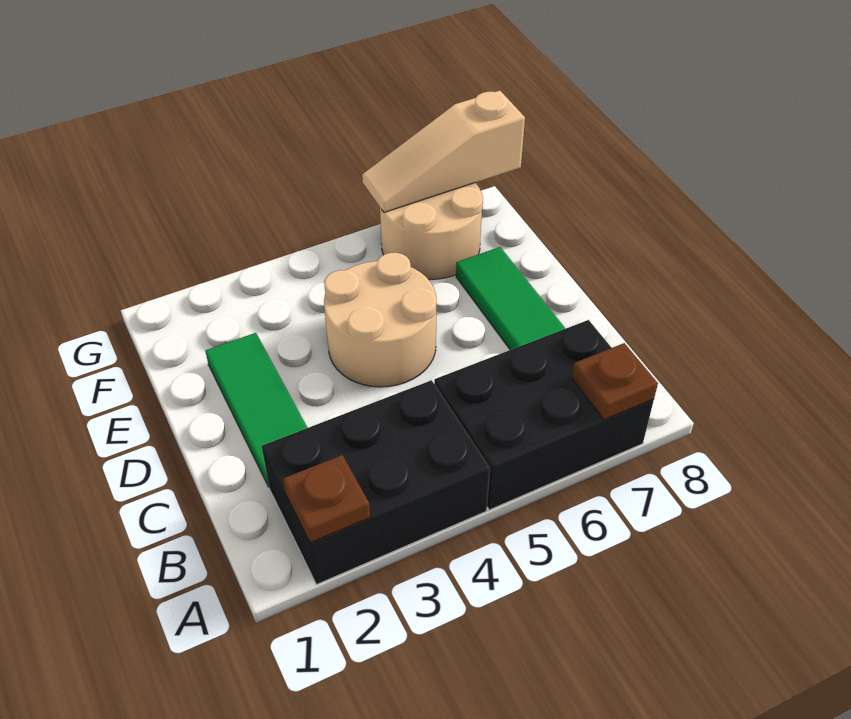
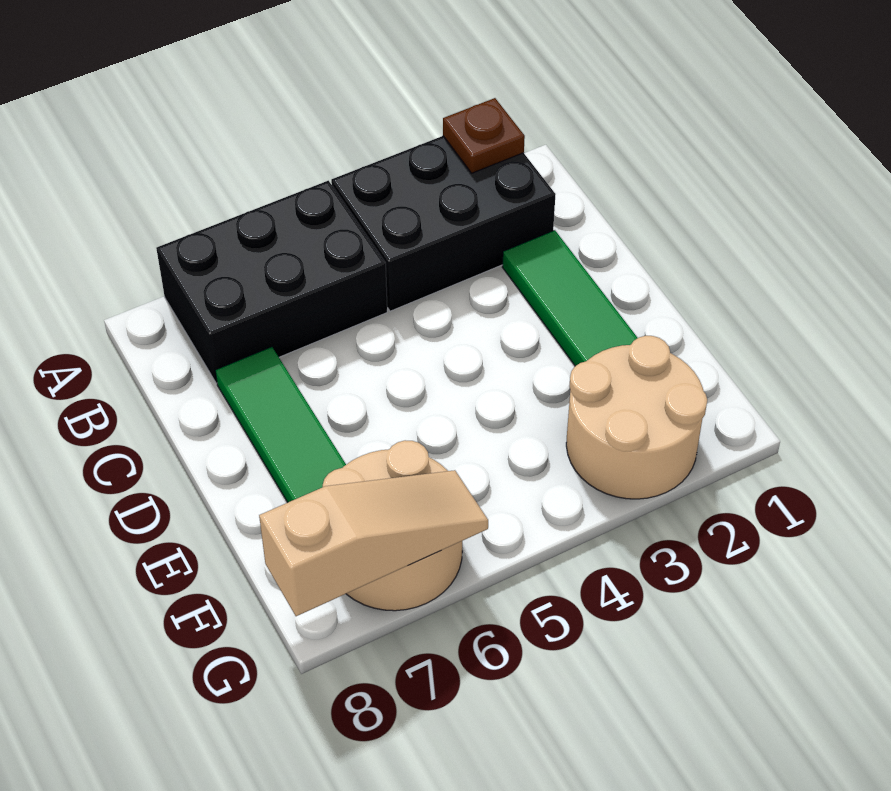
brown 1x1 plate [572,343,658,419] -> none
tan 2x2 round brick [324,253,437,387] -> tan 2x2 round brick moved to [566,336,707,499]

